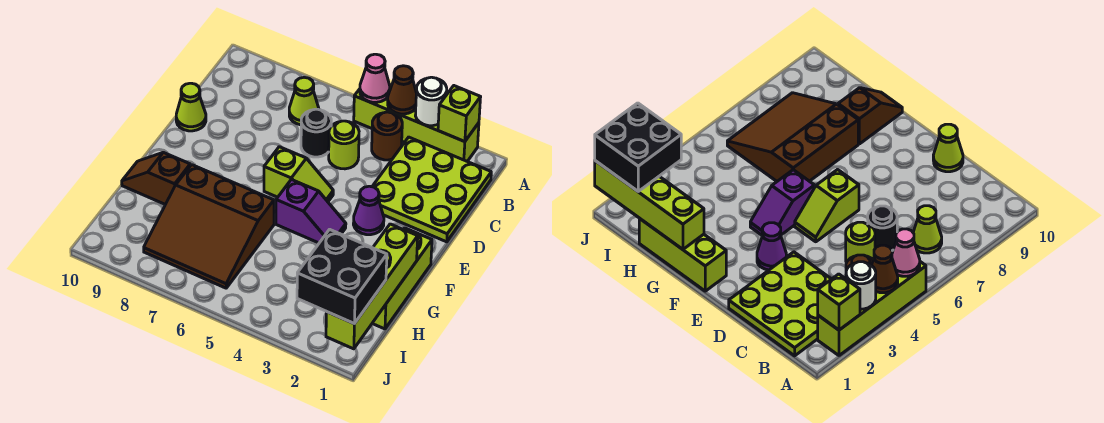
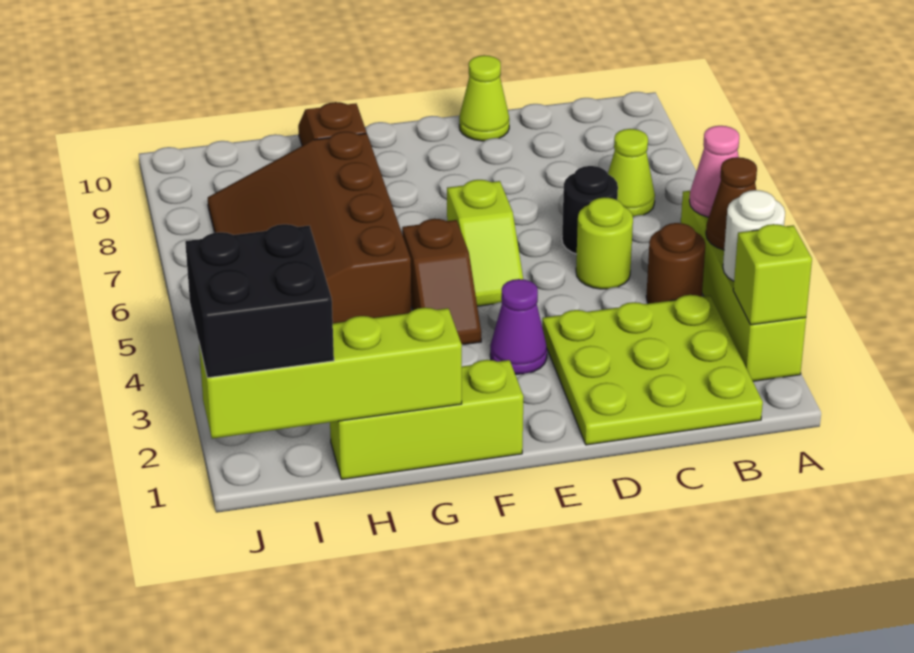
purple 1x2 slope [276,179,346,243] -> brown 1x2 slope [402,219,481,345]
brown 3x3 slope [144,165,274,288] -> brown 3x4 slope [208,132,411,323]

